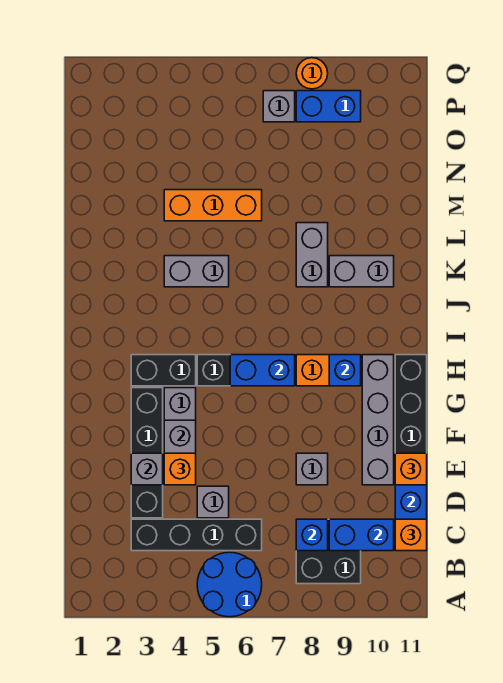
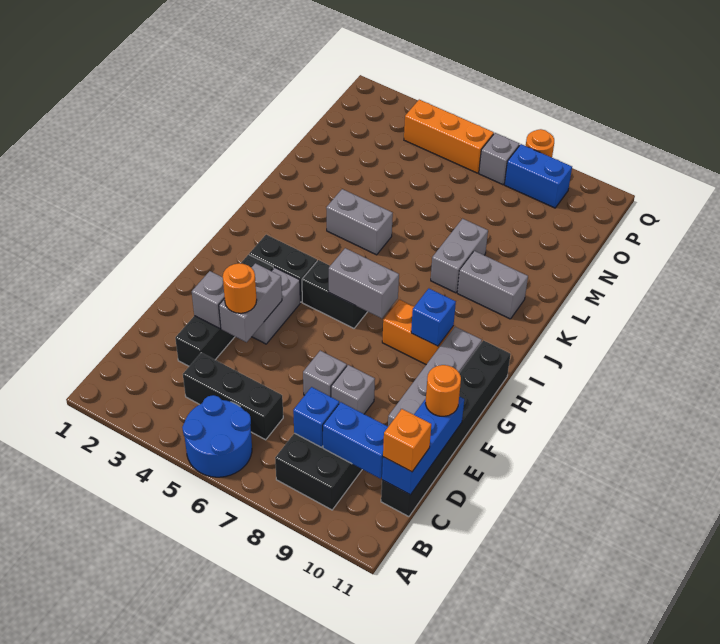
black 1x4 brick [131,519,262,551] -> black 1x3 brick [183,353,283,440]
grey 1x1 brick [197,486,229,518] -> grey 1x1 brick moved to [303,351,347,397]
orange 1x1 brick [164,453,196,485] -> orange 1x1 round brick [223,263,257,313]
orange 1x1 brick [395,453,427,485] -> orange 1x1 round brick [425,365,461,416]
blue 1x2 brick [230,355,295,386] -> grey 1x2 brick [329,248,399,318]
orange 1x3 brick [164,190,262,221] -> orange 1x3 brick moved to [404,100,494,173]

